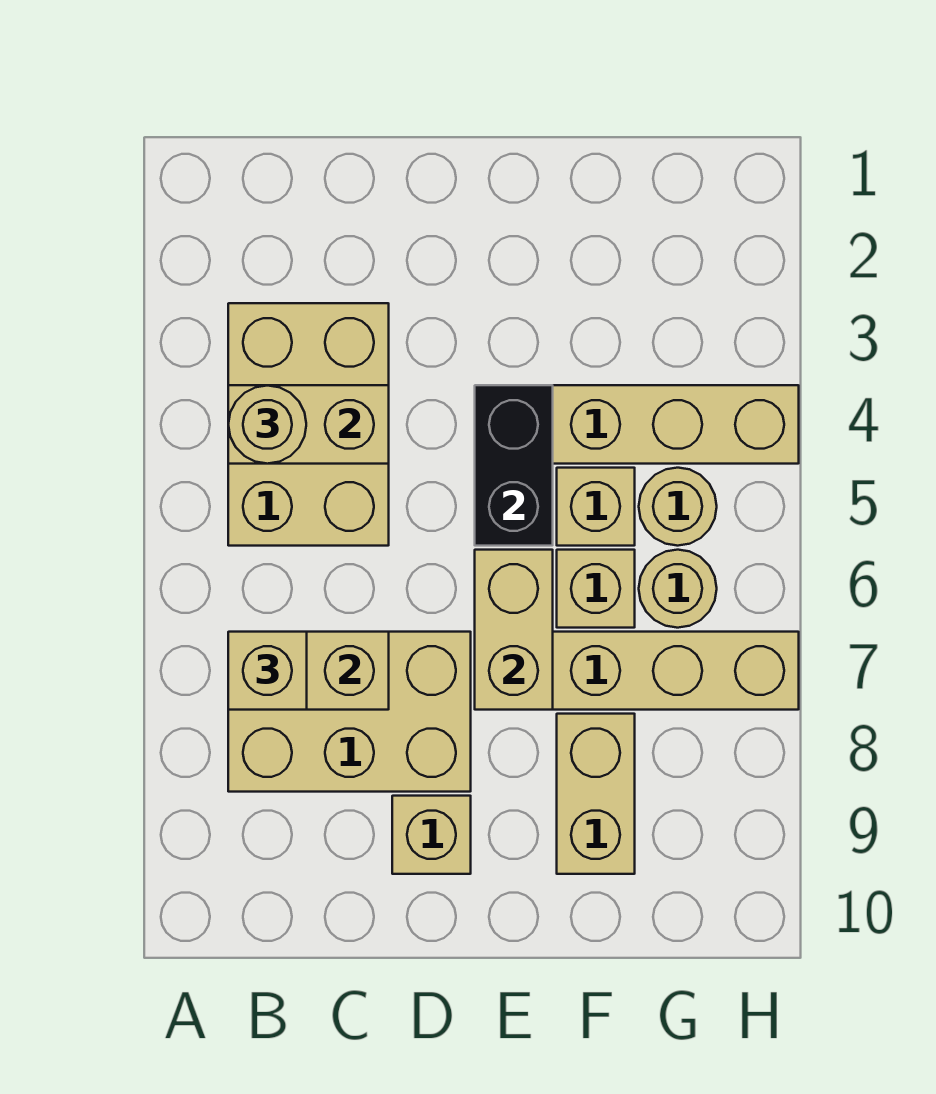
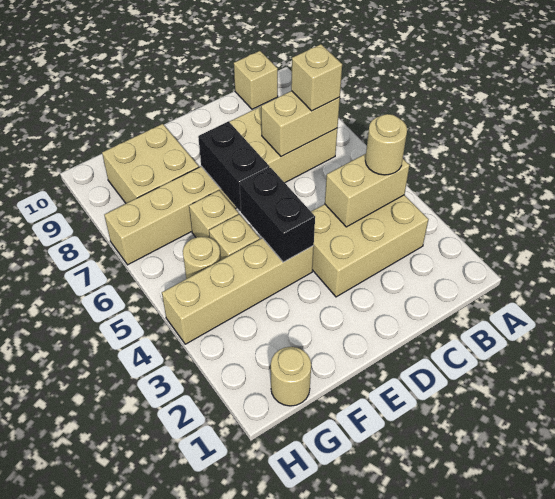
tan 2x3 brick [228,303,389,546] -> tan 2x3 brick turned to [311,195,429,297]
tan 1x1 brick [392,796,471,874] -> tan 1x1 brick moved to [234,51,278,109]
tan 1x2 brick [475,550,553,710] -> black 1x2 brick [198,121,270,211]
tan 1x2 brick [557,714,635,874] -> tan 2x2 brick [102,124,199,203]
tan 1x1 round brick [639,550,717,628] -> tan 1x1 round brick moved to [271,347,311,406]

